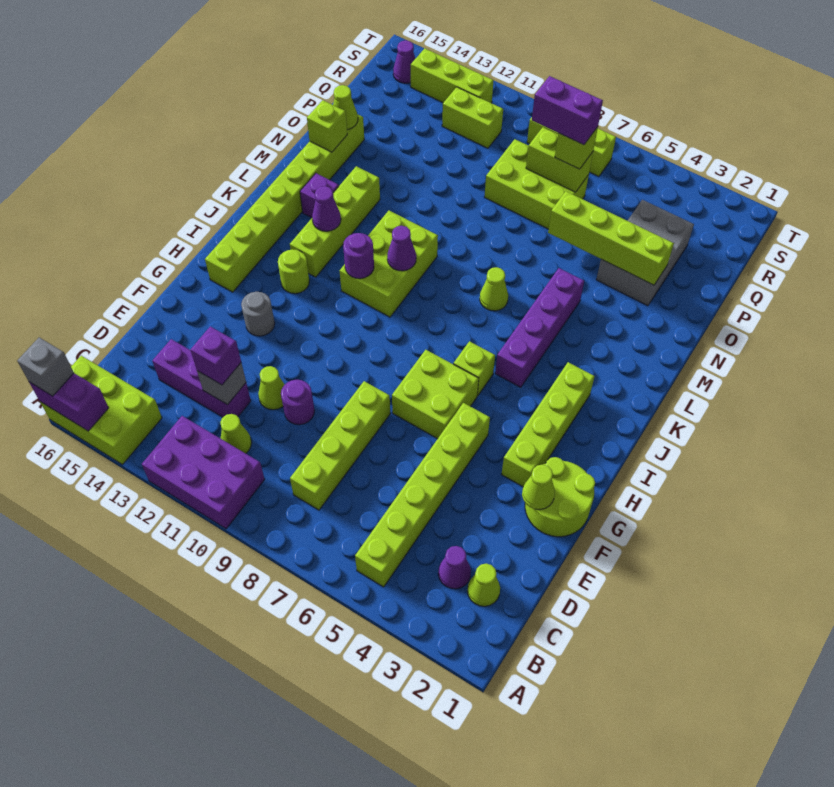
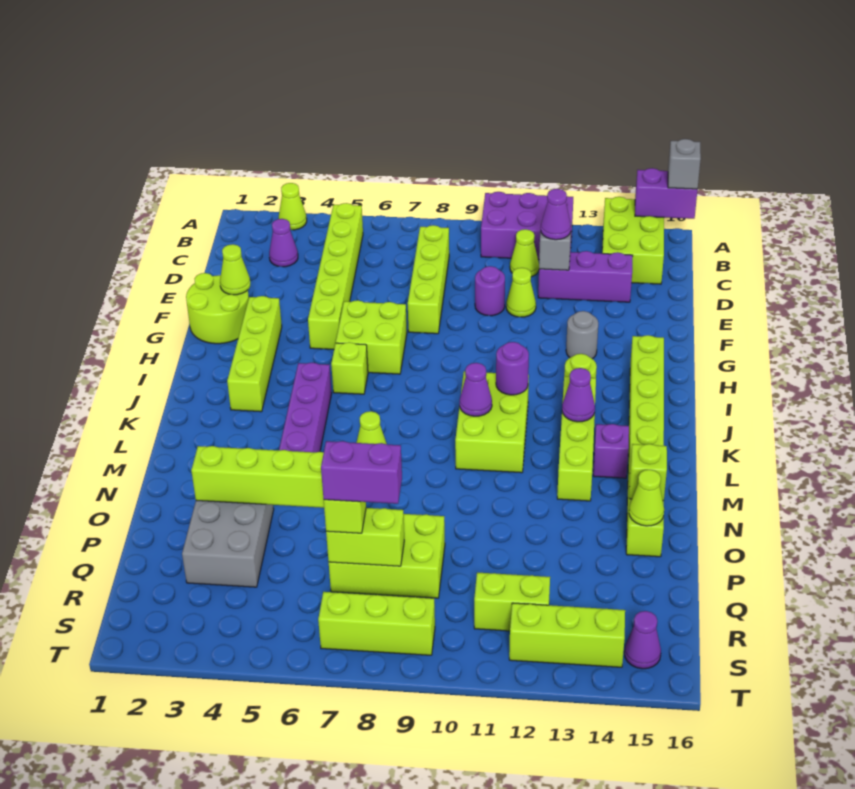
lime 2x3 brick [40,356,162,465] -> lime 2x3 brick turned to [602,197,664,284]
lime 1x1 cone [467,564,500,606] -> lime 1x1 cone moved to [279,183,307,230]
purple 1x1 brick [191,326,241,385] -> purple 1x1 cone [541,189,571,240]

